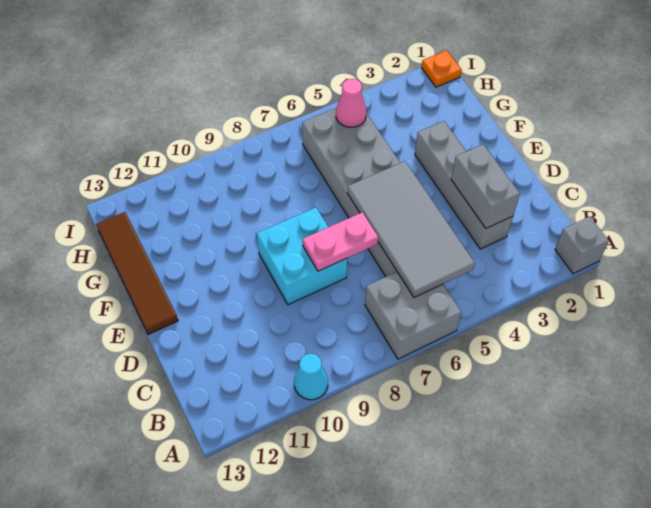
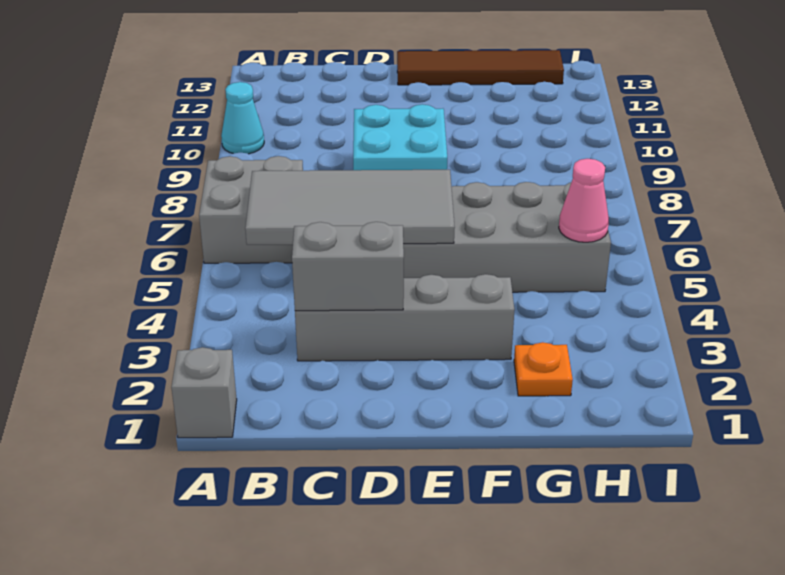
pink 1x2 plate [303,212,378,271] -> none
orange 1x1 plate [421,50,461,87] -> orange 1x1 plate moved to [514,342,573,396]

